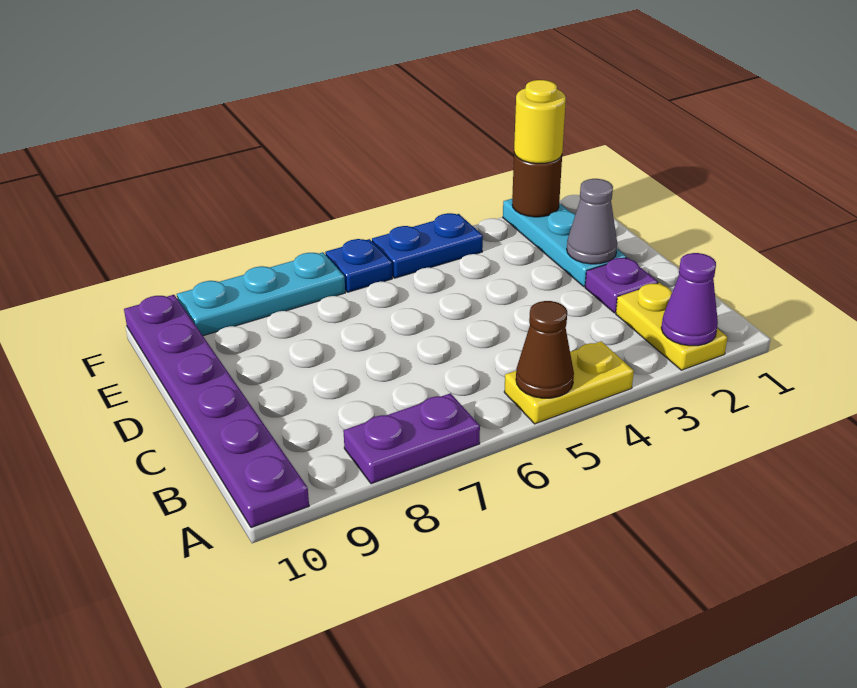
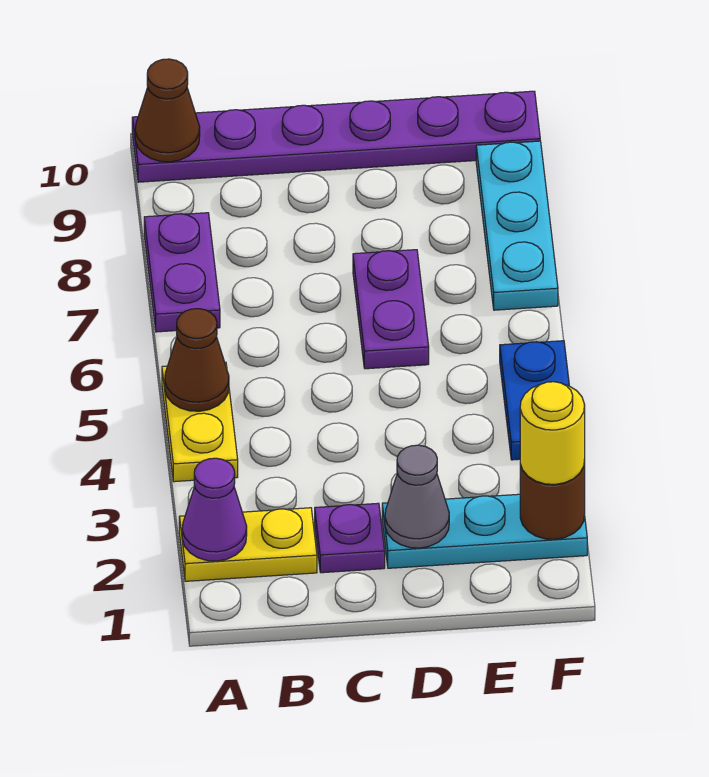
none -> brown 1x1 cone [135,59,200,162]
none -> purple 1x2 plate [353,250,429,369]
blue 1x1 plate [325,239,392,292] -> none

